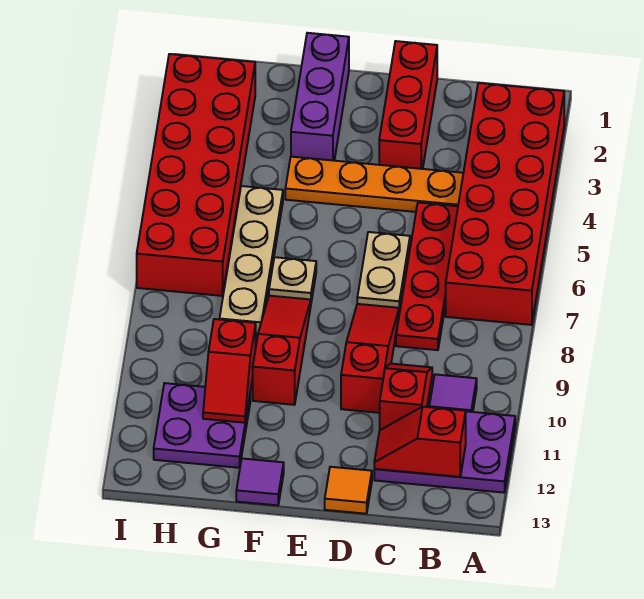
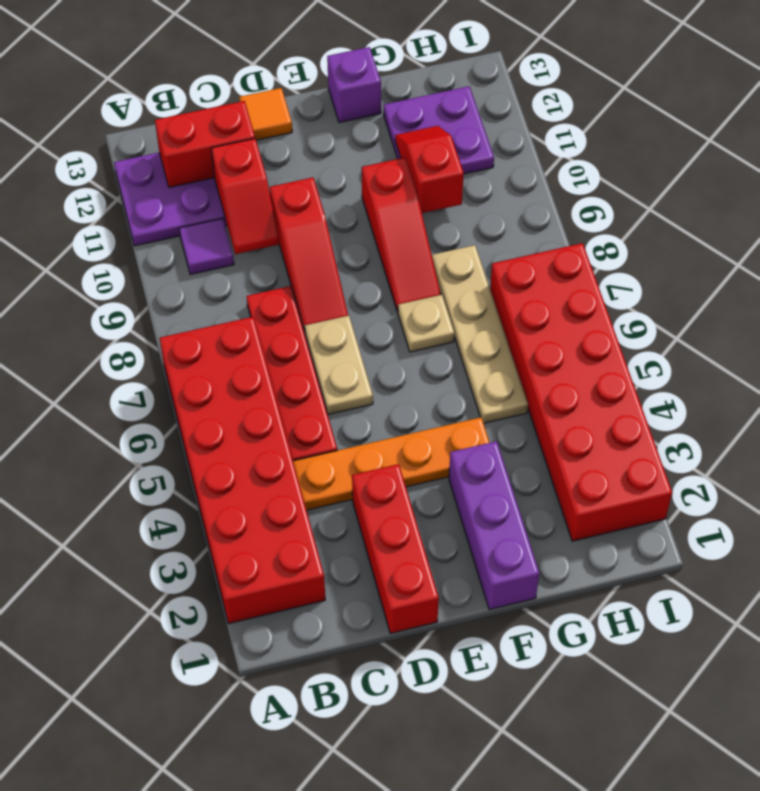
red 1x2 slope [374,407,466,477] -> red 1x2 brick [155,101,255,187]
purple 1x1 tile [236,459,284,505] -> purple 1x1 brick [327,47,381,123]

